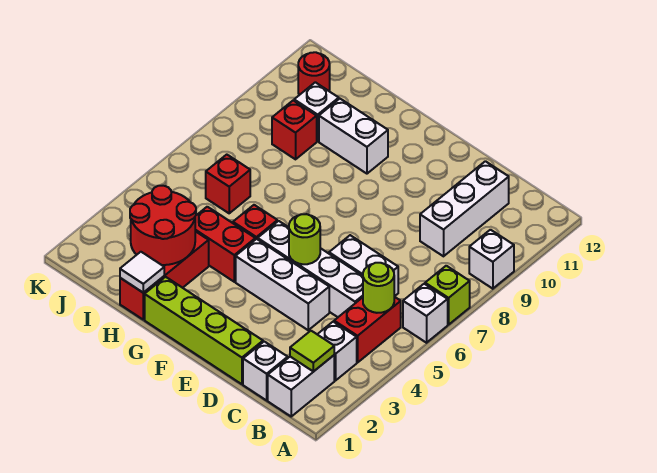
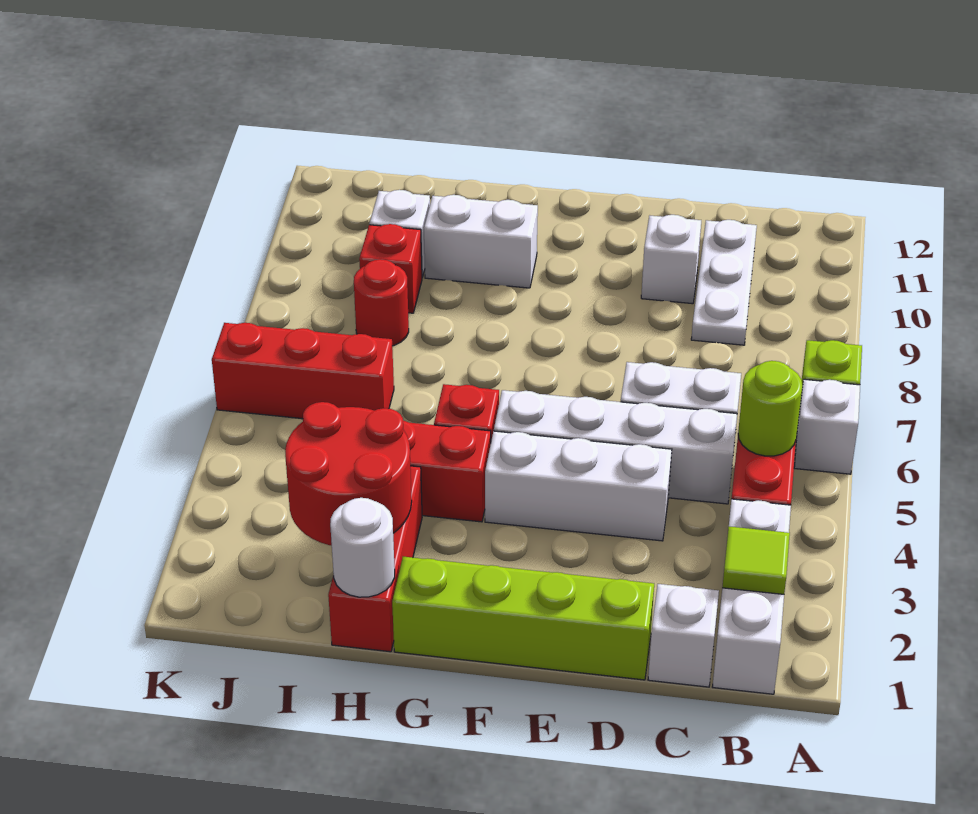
white 1x1 brick [469,230,514,289] -> white 1x1 brick moved to [641,215,701,304]
white 1x3 brick [420,161,509,256] -> white 1x3 plate [691,220,757,345]
lime 1x1 round brick [289,214,320,264] -> none
white 1x1 tile [120,252,164,293] -> white 1x1 round brick [330,498,395,597]
red 1x1 brick [206,155,250,213] -> red 1x3 brick [212,323,394,419]
red 1x1 round brick [298,52,330,95] -> red 1x1 round brick moved to [354,259,409,346]

